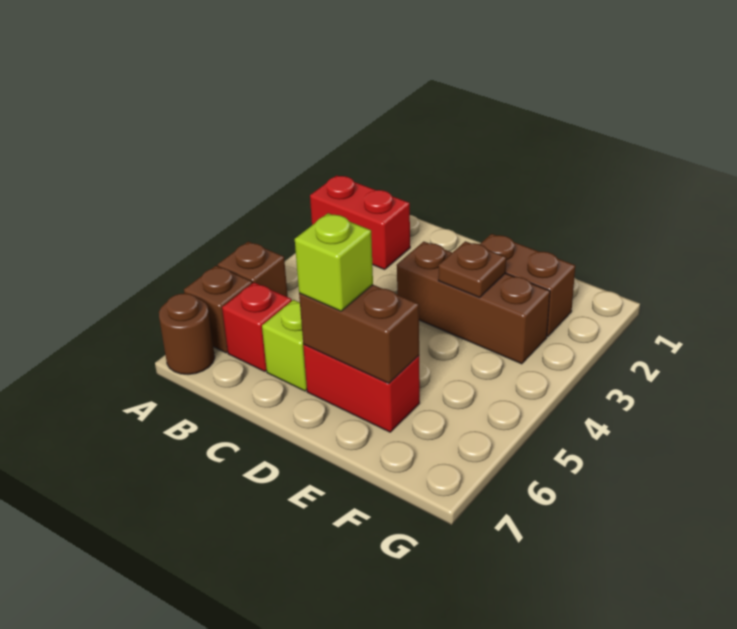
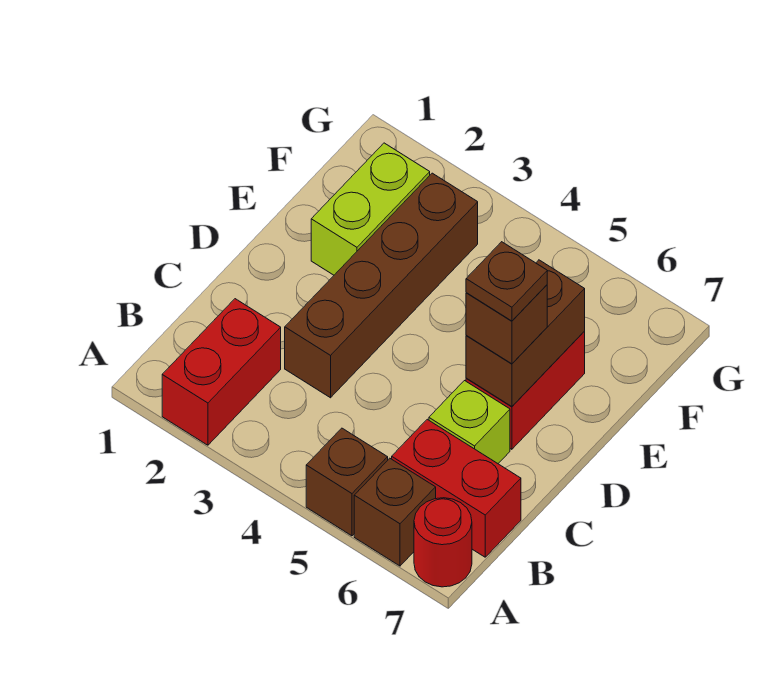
brown 1x1 round brick [159,293,215,374] -> red 1x1 round brick [414,498,472,587]
red 1x1 brick [222,282,292,372] -> red 1x2 brick [392,419,521,557]
brown 1x3 brick [397,242,550,364] -> brown 1x4 brick [285,173,478,398]
lime 1x1 brick [295,213,373,311] -> brown 1x1 brick [466,285,547,364]
brown 1x2 brick [480,234,575,337] -> lime 1x2 brick [311,143,430,275]
brown 1x1 plate [438,241,506,297] -> brown 1x1 plate moved to [466,242,547,321]

